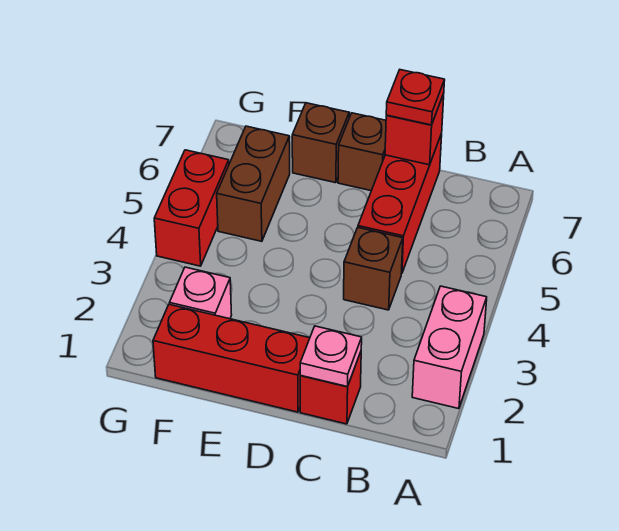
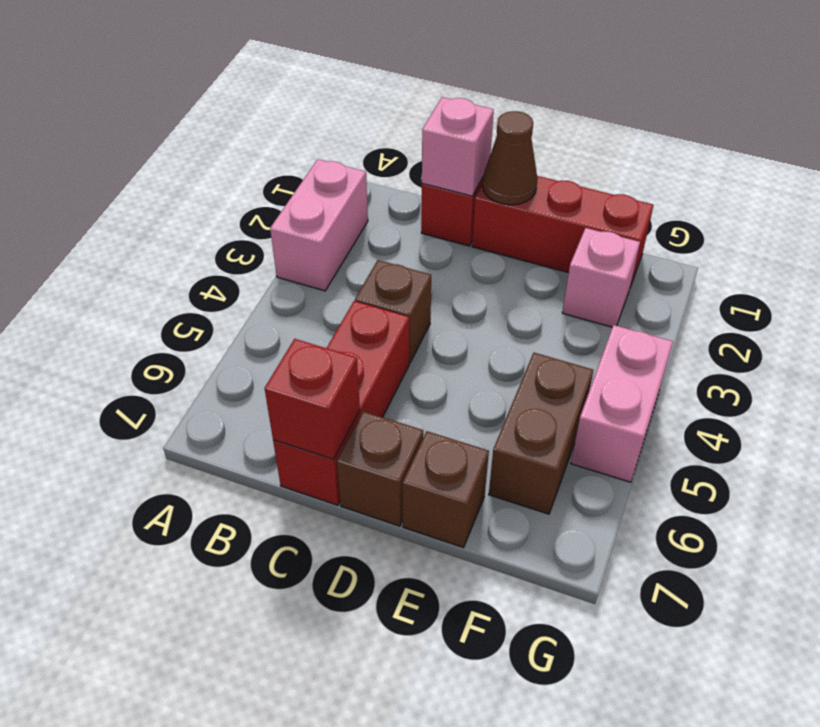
pink 1x1 plate [300,326,362,387] -> pink 1x1 brick [422,97,494,196]
red 1x1 plate [386,70,445,125] -> none
none -> brown 1x1 cone [483,111,538,205]
red 1x2 brick [154,150,229,266] -> pink 1x2 brick [571,325,673,482]

